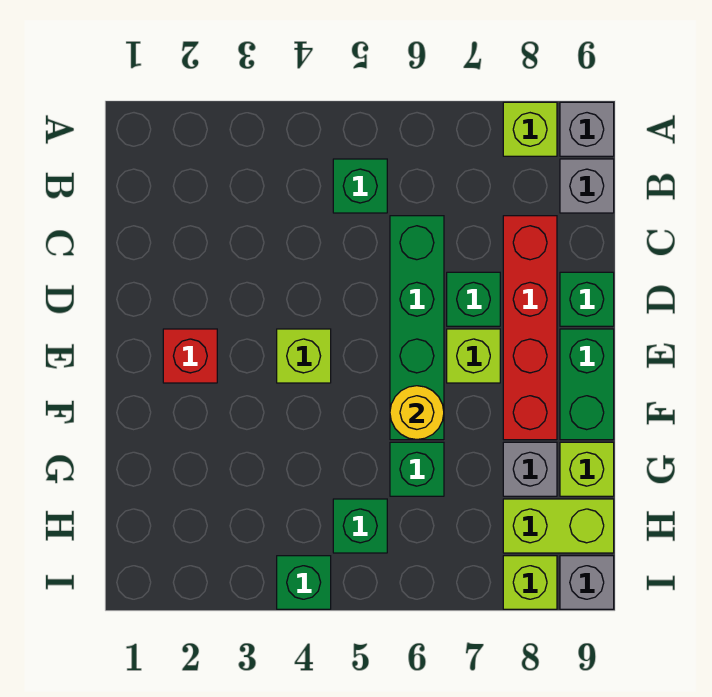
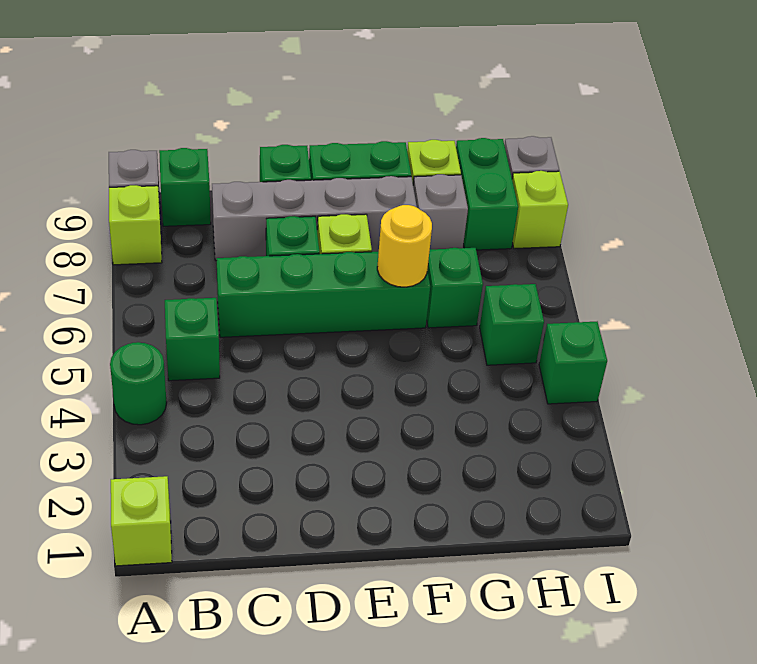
none -> green 1x1 round brick [110,342,167,425]
grey 1x1 brick [560,159,614,213] -> green 1x1 brick [159,148,211,226]
red 1x4 brick [503,216,557,440] -> grey 1x4 brick [212,176,417,261]
red 1x1 brick [163,329,217,383] -> none
lime 1x1 brick [277,329,331,383] -> lime 1x1 brick moved to [111,476,172,566]
lime 1x2 brick [503,499,614,553] -> green 1x2 brick [456,138,518,250]

